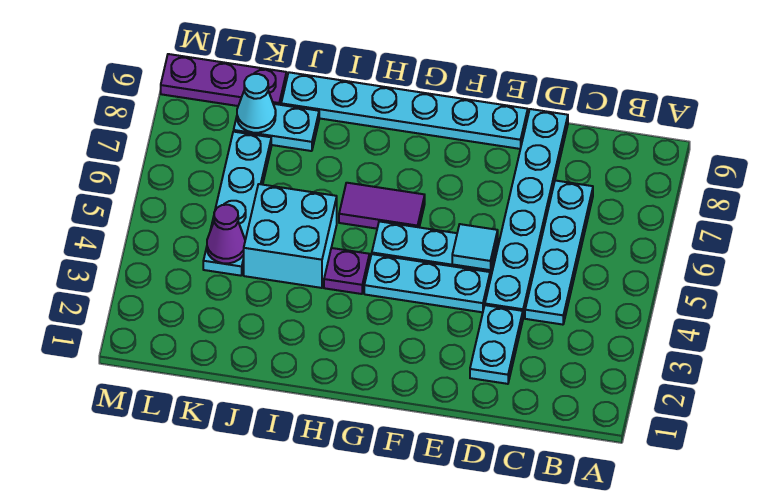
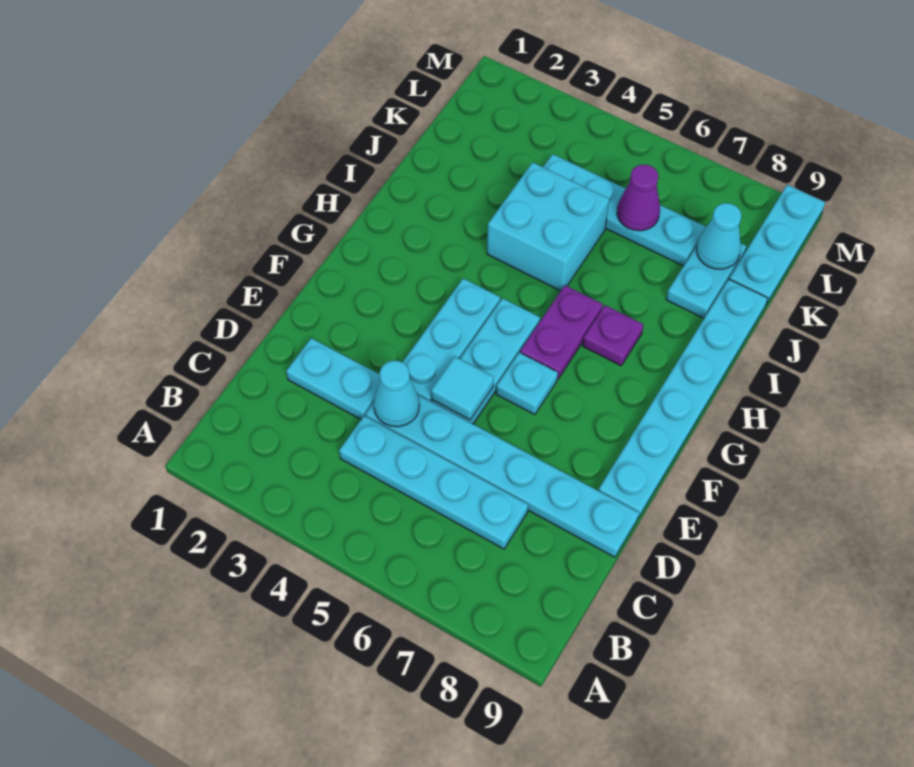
none -> cyan 1x1 cone [374,361,419,427]
none -> cyan 1x1 plate [496,352,558,415]
purple 1x2 tile [339,183,425,229] -> purple 1x2 plate [520,285,603,379]
purple 1x1 plate [324,248,370,294] -> purple 1x1 plate moved to [583,305,644,366]
purple 1x1 cone [207,205,245,263] -> purple 1x1 cone moved to [617,165,660,231]
purple 1x3 plate [161,54,286,106] -> cyan 1x3 plate [729,185,825,305]

